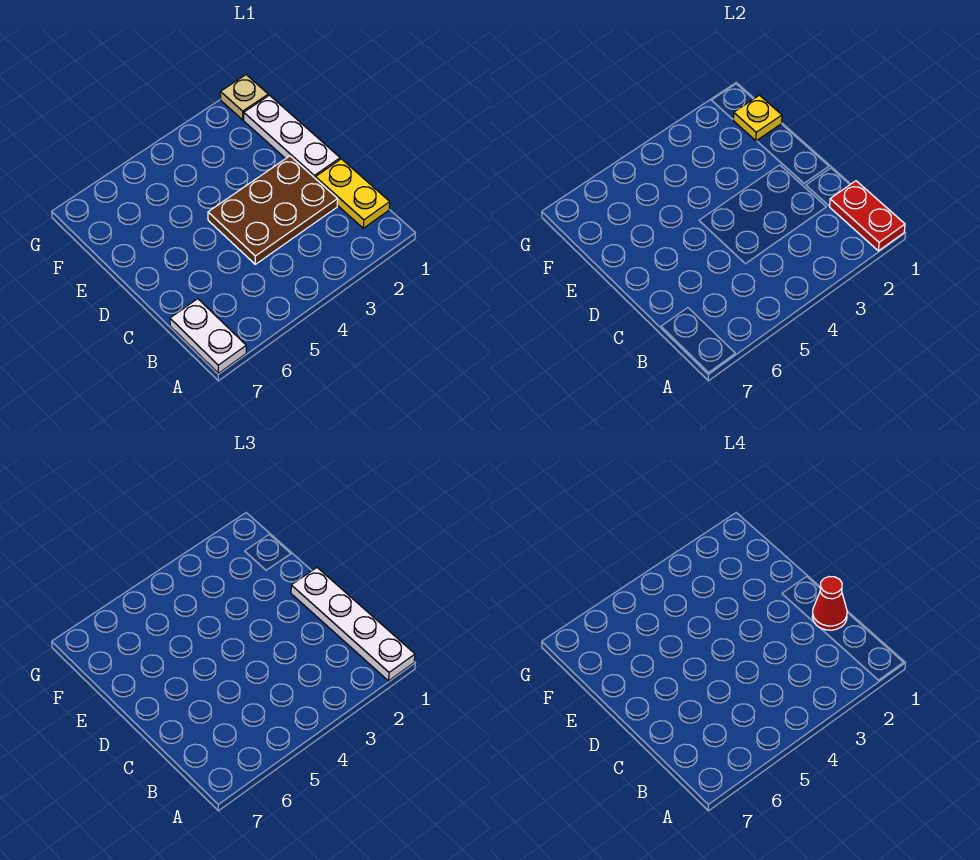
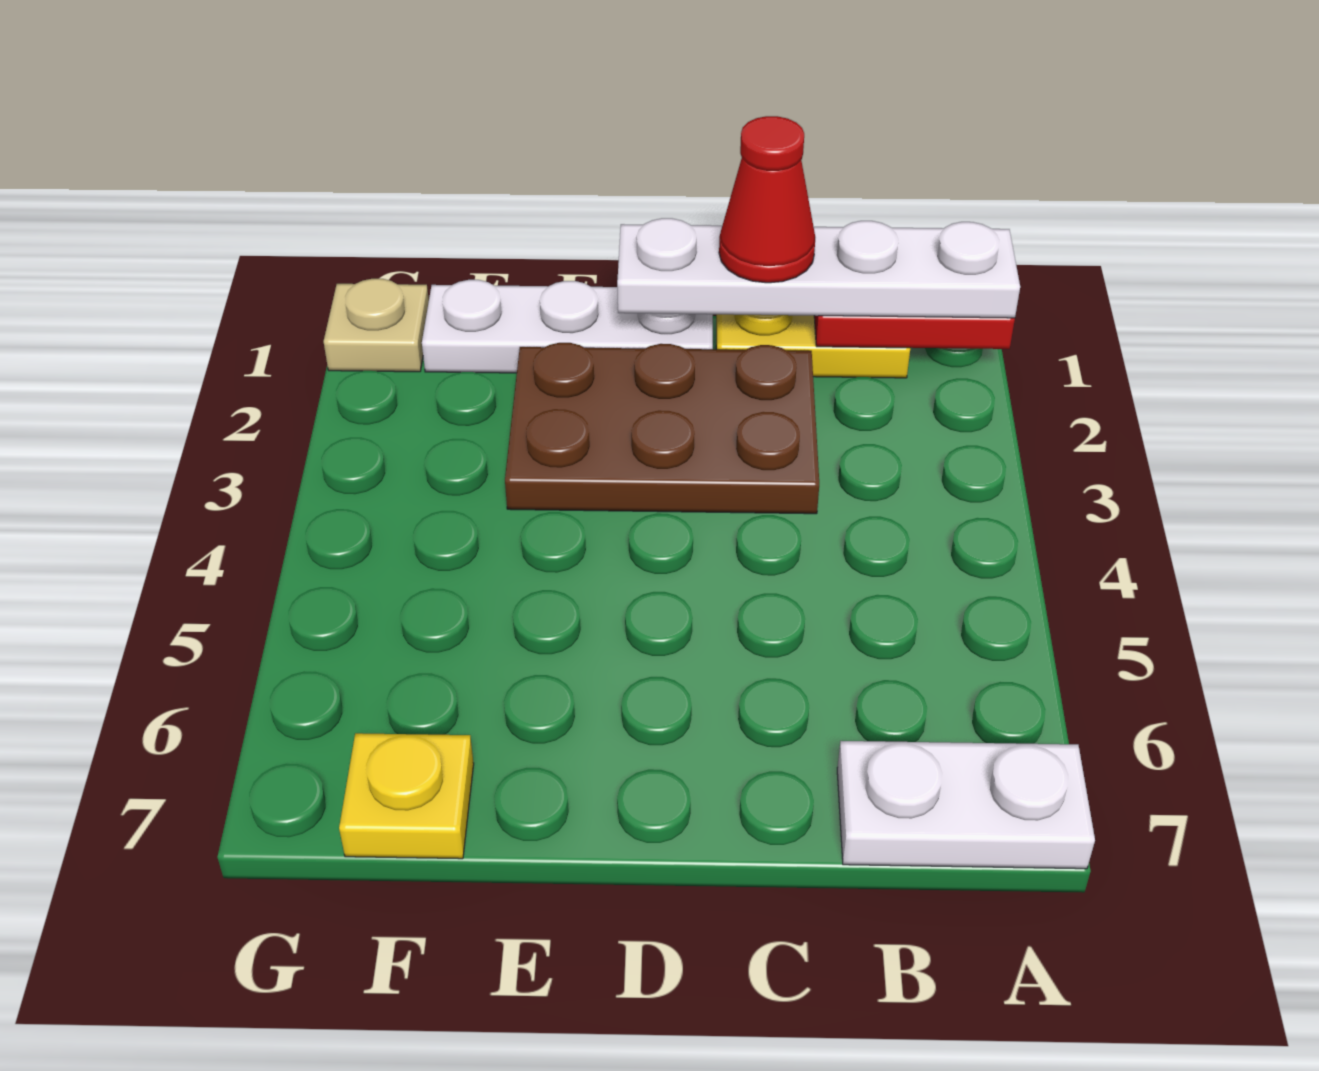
brown 2x3 plate [208,156,338,264] -> brown 2x3 plate turned to [505,343,819,514]
yellow 1x1 plate [734,95,782,141] -> yellow 1x1 plate moved to [339,733,474,859]

